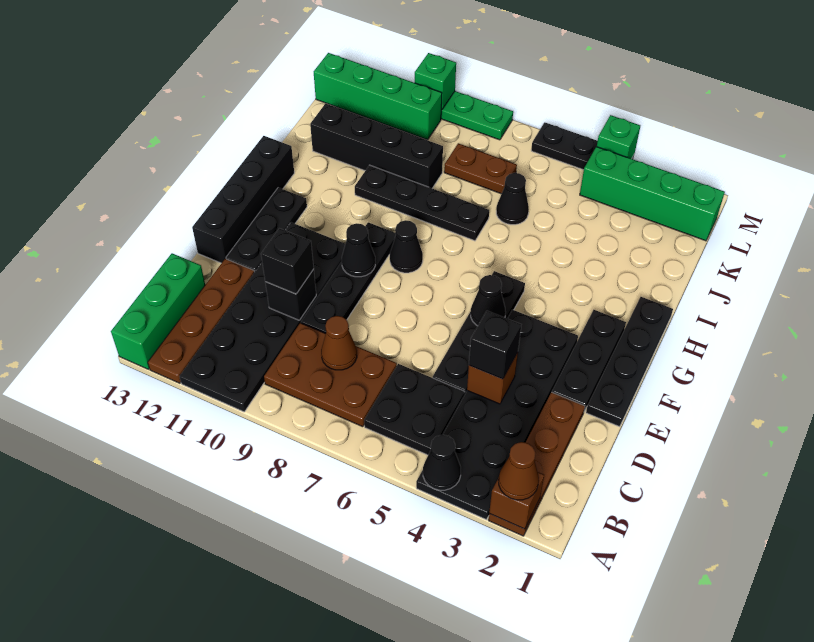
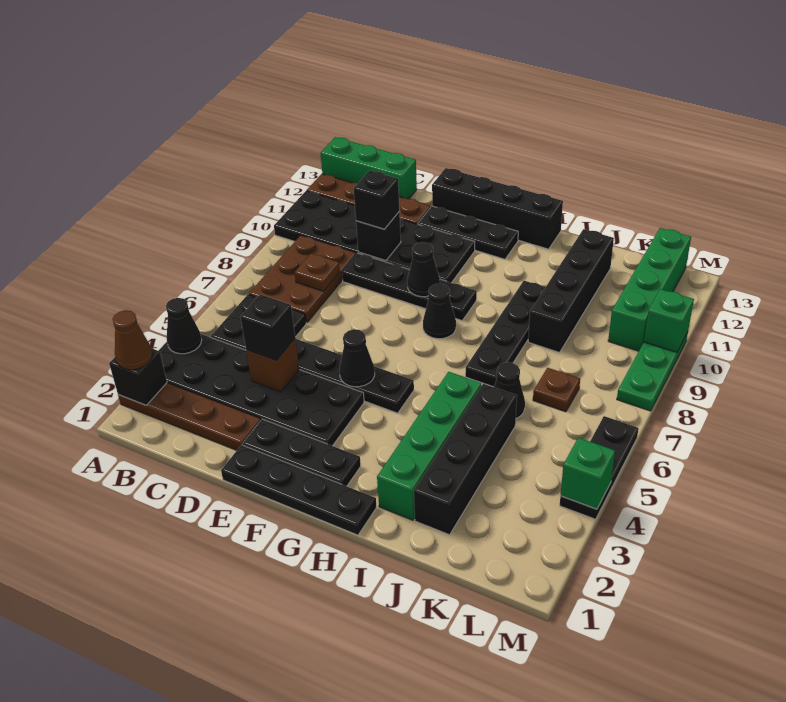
brown 1x1 brick [489,472,544,529] -> black 1x1 brick [109,348,167,405]
brown 1x1 cone [321,316,357,370] -> brown 1x1 plate [295,253,340,291]
none -> black 1x4 brick [414,384,517,535]
brown 1x2 plate [444,143,517,194] -> brown 1x1 plate [533,368,580,412]
green 1x4 brick [580,147,725,241] -> green 1x4 brick moved to [377,372,481,520]

